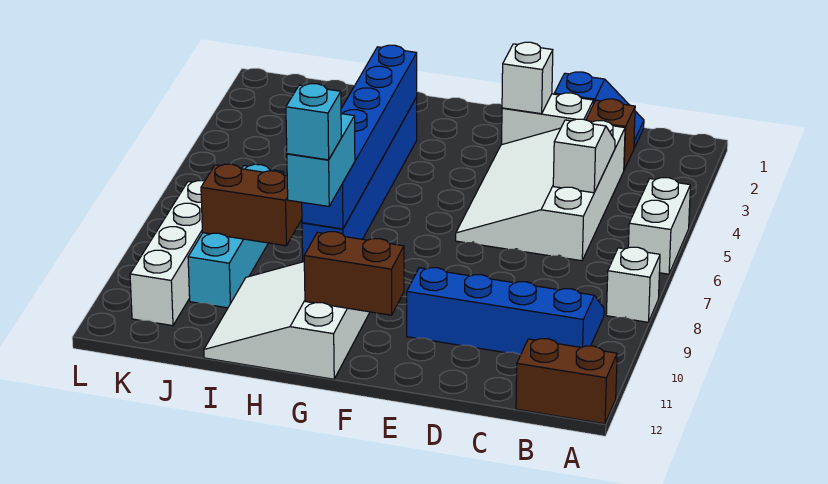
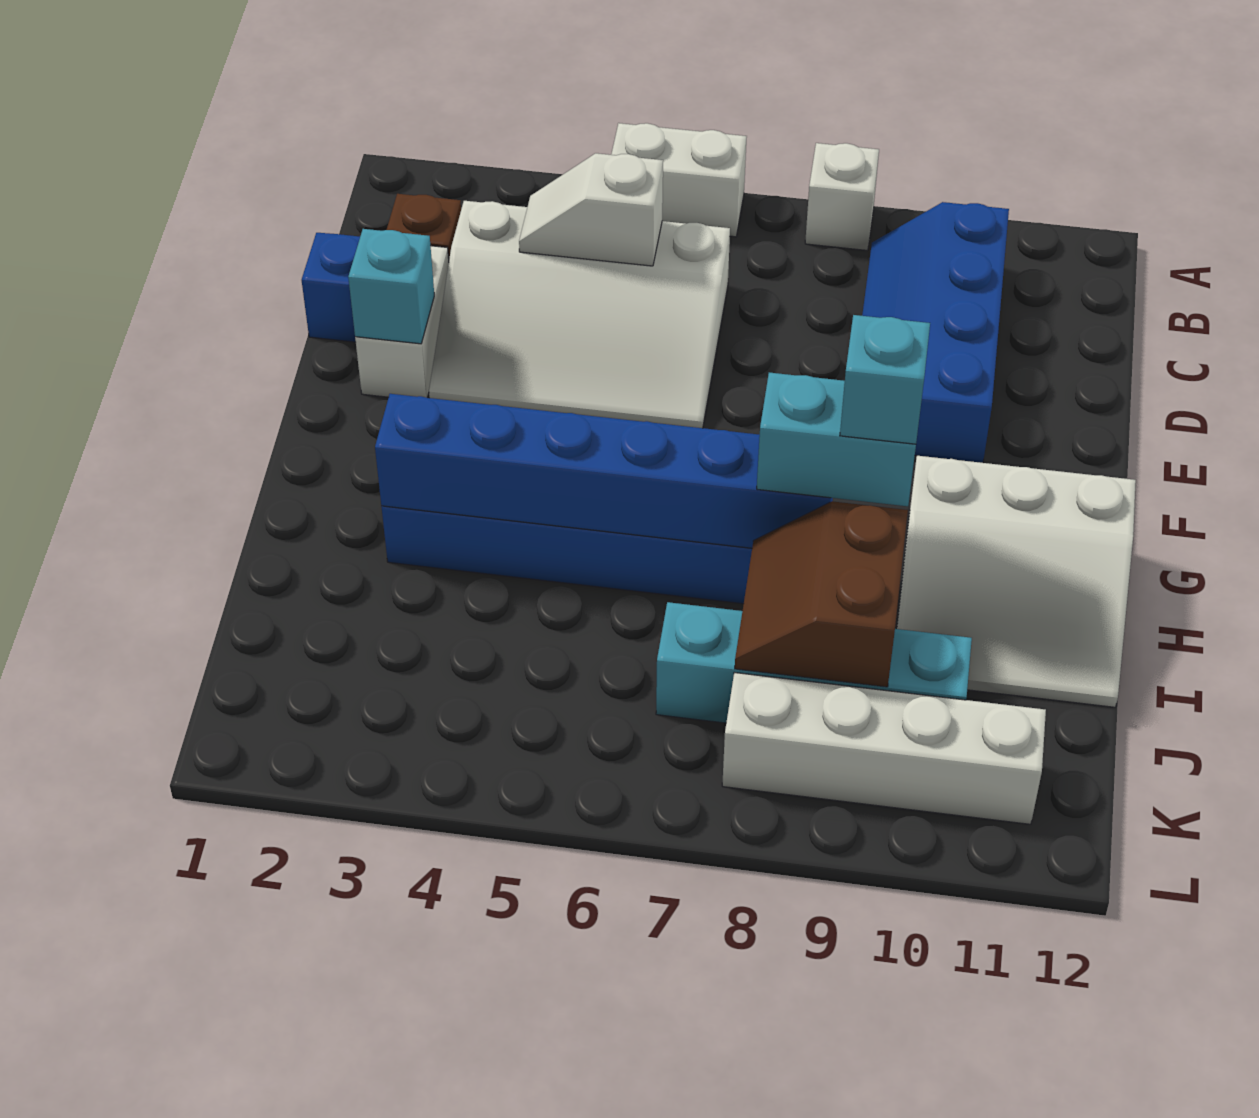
brown 1x2 brick [516,339,617,424] -> none
white 1x1 brick [502,42,553,114] -> cyan 1x1 brick [348,229,434,344]
brown 1x2 brick [304,232,404,315] -> none

